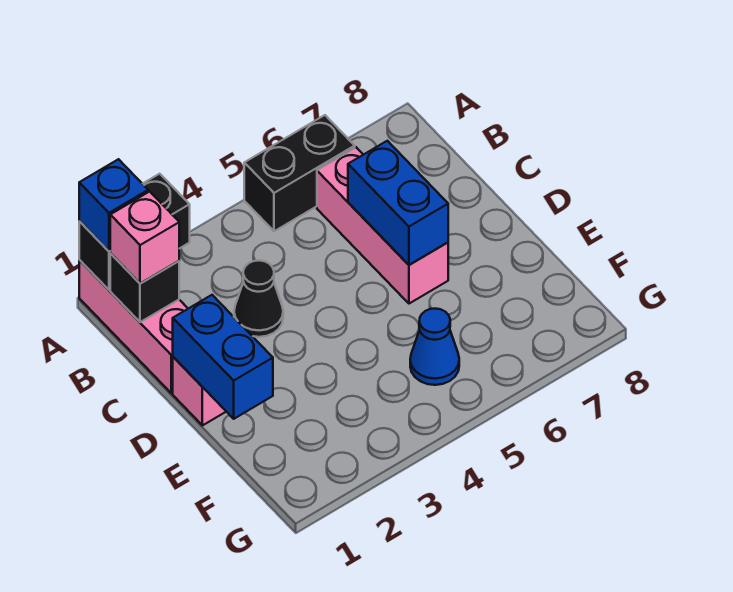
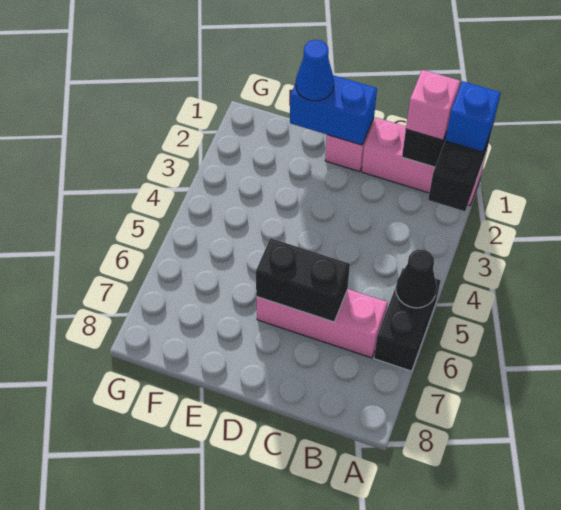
black 1x1 cone [234,260,283,337] -> black 1x1 cone moved to [396,249,437,308]
blue 1x2 brick [348,141,448,265] -> black 1x2 brick [256,238,350,322]
blue 1x1 cone [410,309,459,385] -> blue 1x1 cone moved to [296,40,334,101]

